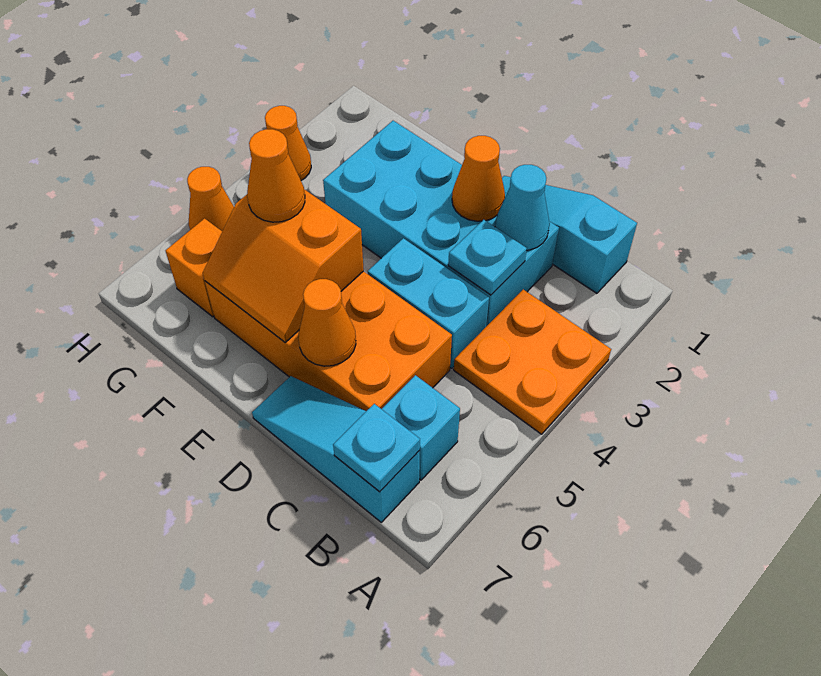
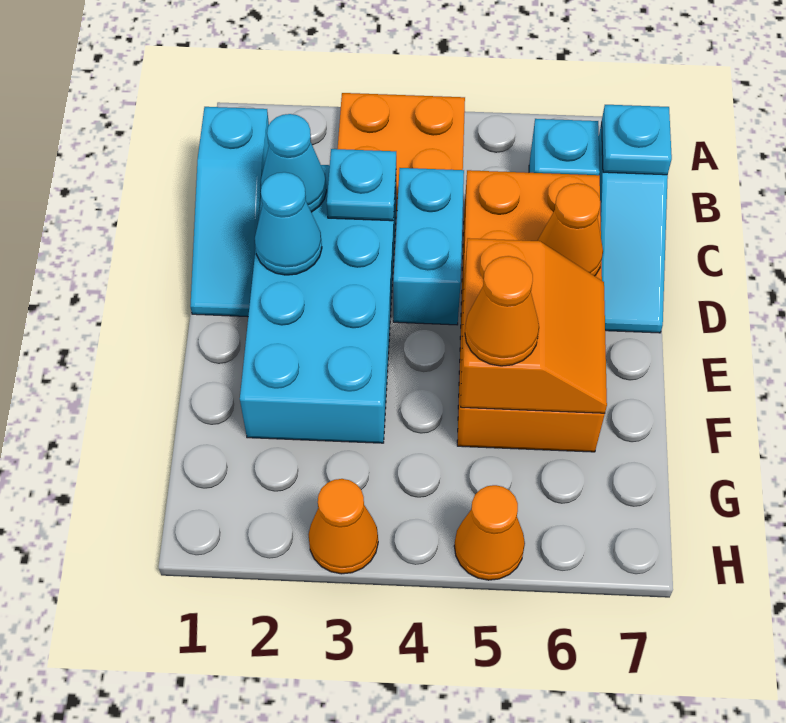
orange 1x1 cone [452,136,505,221] -> cyan 1x1 cone [255,172,322,275]
orange 1x1 brick [165,219,222,317] -> none

